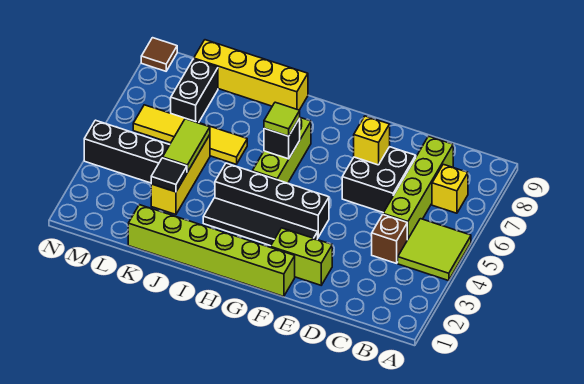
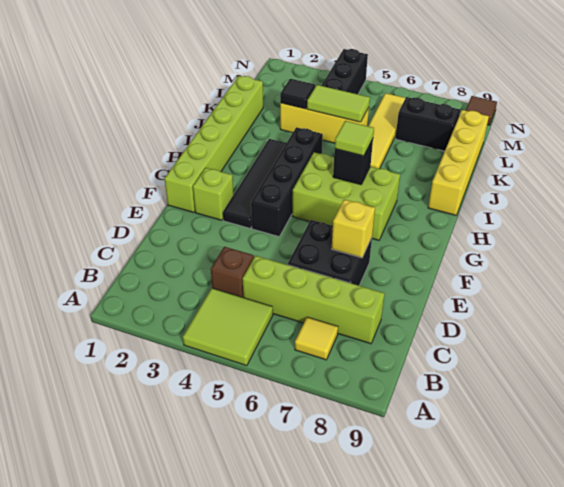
yellow 1x1 brick [432,164,468,213] -> yellow 1x1 tile [295,317,338,360]
lime 1x2 brick [270,228,332,285] -> lime 1x1 brick [193,168,233,220]
lime 1x3 brick [252,118,311,183] -> lime 2x3 brick [292,152,400,240]

